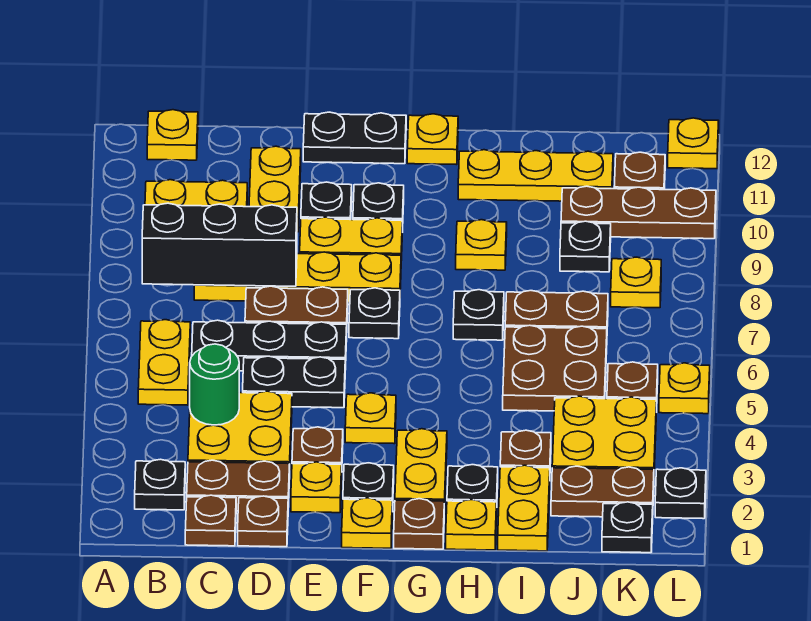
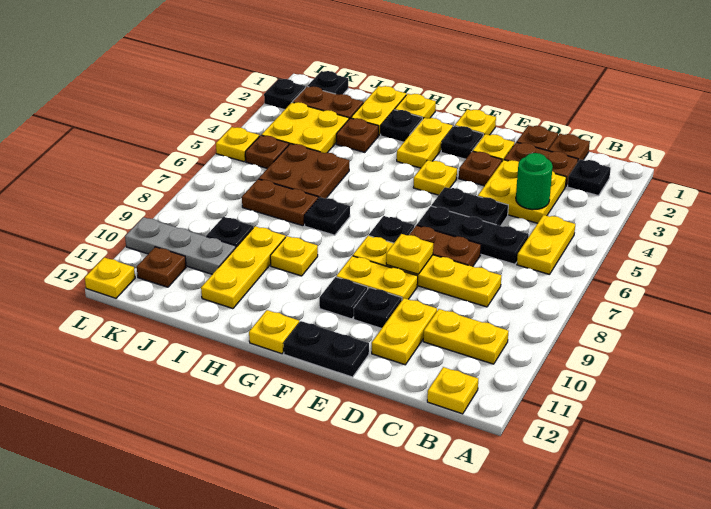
black 1x3 brick [142,203,297,286] -> none
brown 1x1 plate [394,499,444,549] -> none
yellow 1x3 plate [458,150,613,201] -> yellow 1x3 plate turned to [201,226,285,309]
brown 1x3 plate [561,186,716,239] -> grey 1x3 plate [125,217,236,274]
yellow 1x1 plate [611,257,661,308] -> yellow 1x1 plate moved to [386,234,433,274]

